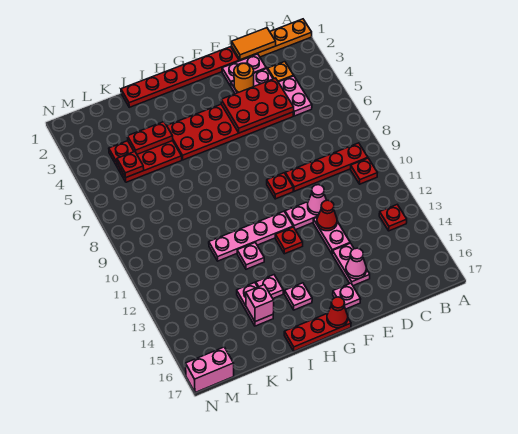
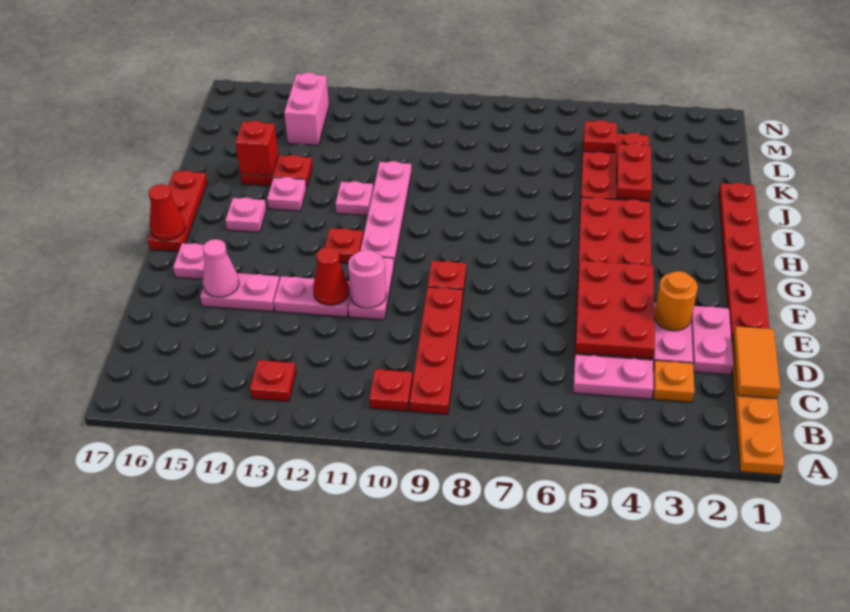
pink 1x1 cone [308,185,327,215] -> pink 1x1 round brick [348,250,386,308]
pink 1x2 plate [237,282,273,326] -> red 1x2 plate [241,155,312,188]
pink 1x1 brick [246,285,274,322] -> red 1x1 brick [235,121,278,176]
pink 1x2 brick [186,347,234,393] -> pink 1x2 brick moved to [284,72,329,145]

